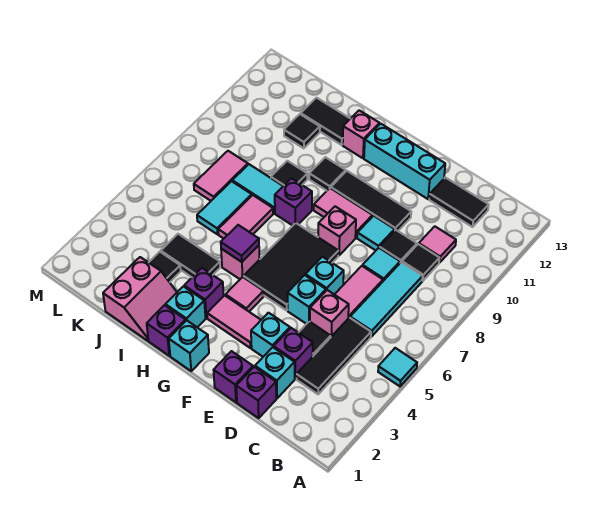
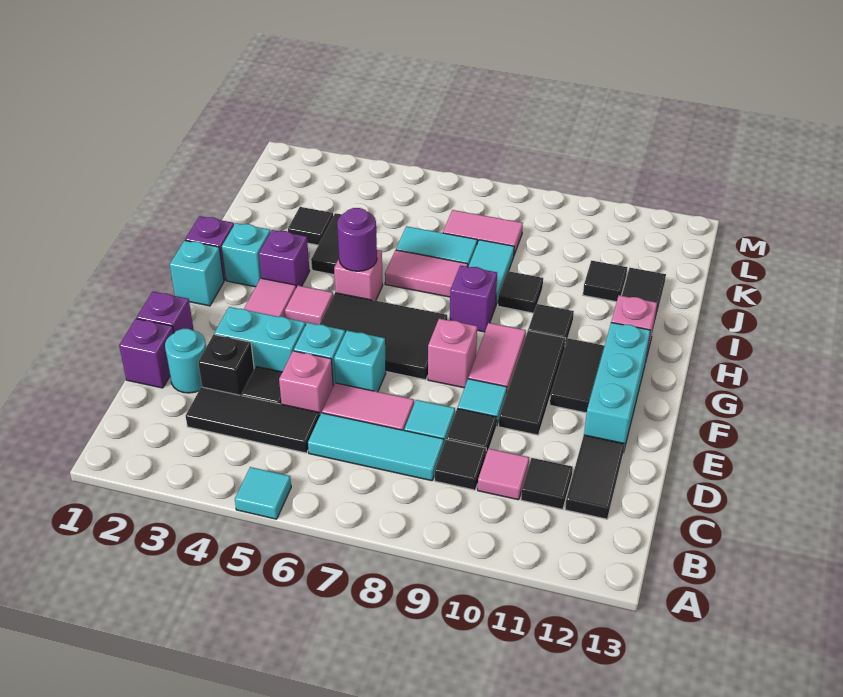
none -> black 1x1 tile [521,458,573,509]
cyan 1x1 brick [255,347,295,398] -> cyan 1x1 round brick [165,329,206,393]
purple 1x1 brick [274,328,313,379] -> black 1x1 brick [198,335,254,396]
cyan 1x1 brick [251,313,290,357] -> cyan 1x2 brick [214,307,305,372]
none -> black 1x2 tile [550,338,604,413]
purple 1x1 tile [221,225,259,262] -> purple 1x1 round brick [337,208,377,271]
pink 2x2 slope [103,257,177,341] -> none

